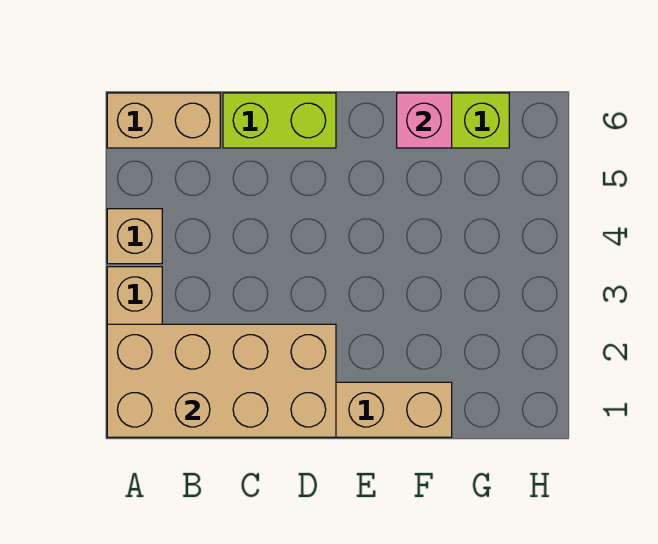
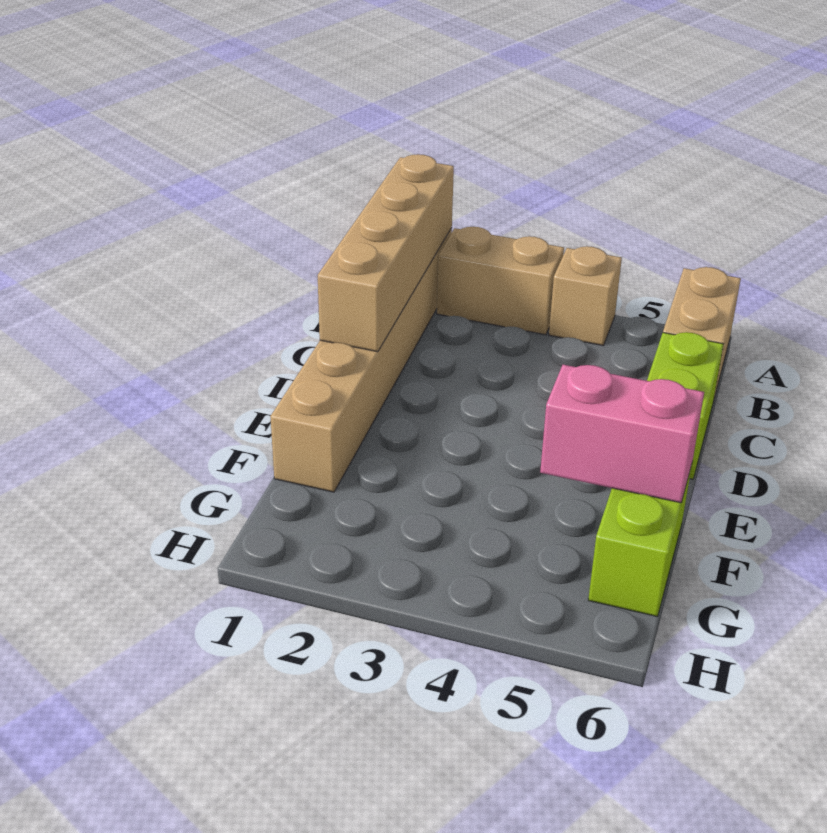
tan 2x4 brick [107,324,336,437] -> tan 1x4 brick [318,154,454,352]
pink 1x1 brick [397,93,452,148] -> pink 1x2 brick [540,365,704,503]

